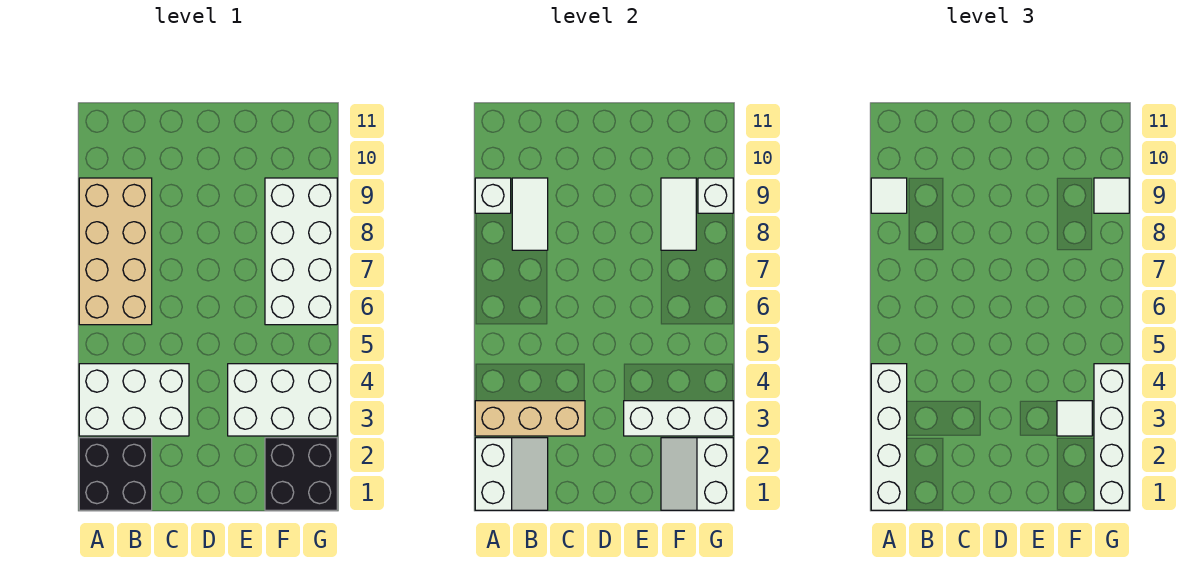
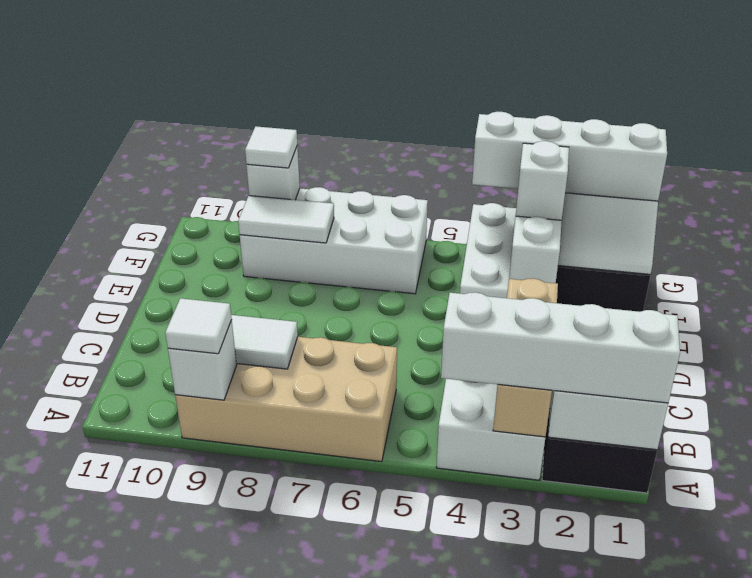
white 1x1 tile [1057,401,1092,436] -> white 1x1 brick [516,141,569,220]

